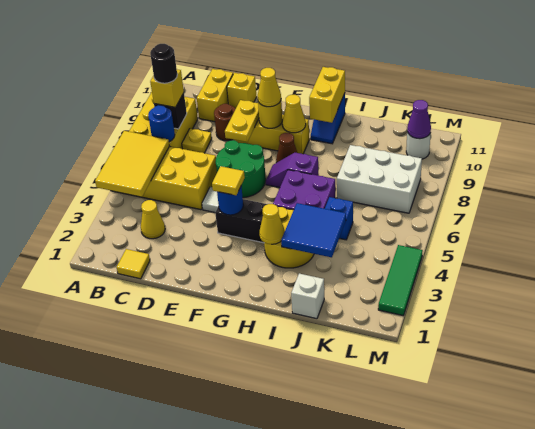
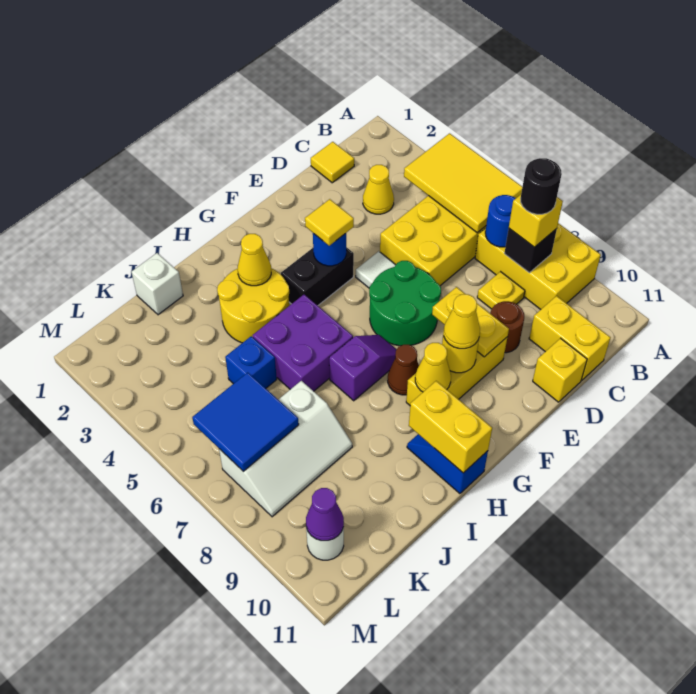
blue 2x2 tile [281,203,346,257] -> blue 2x2 tile moved to [192,372,299,472]
white 2x3 brick [337,145,422,213] -> white 2x3 slope [219,381,352,517]
green 1x3 tile [378,245,423,315] -> none

